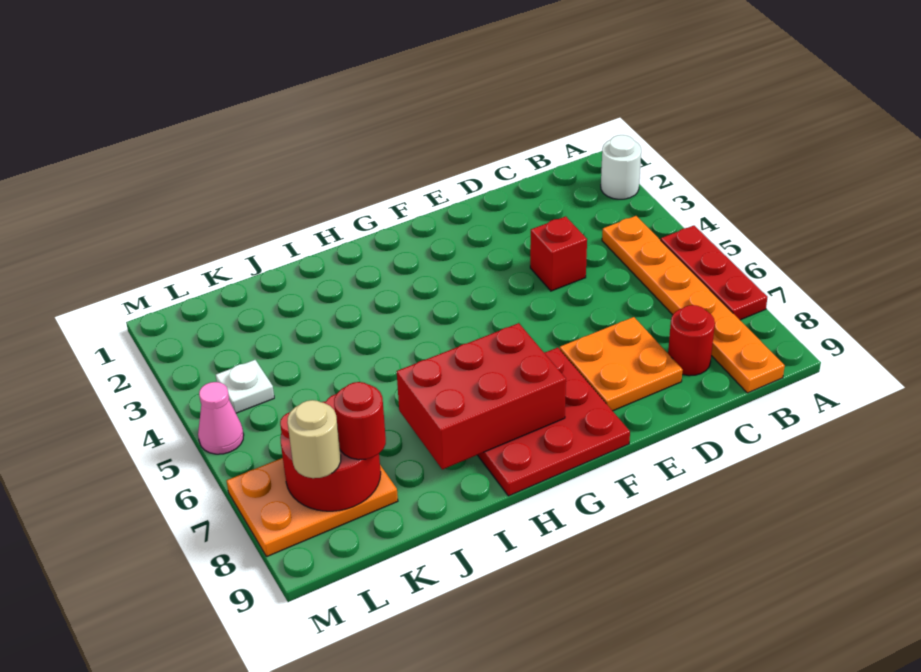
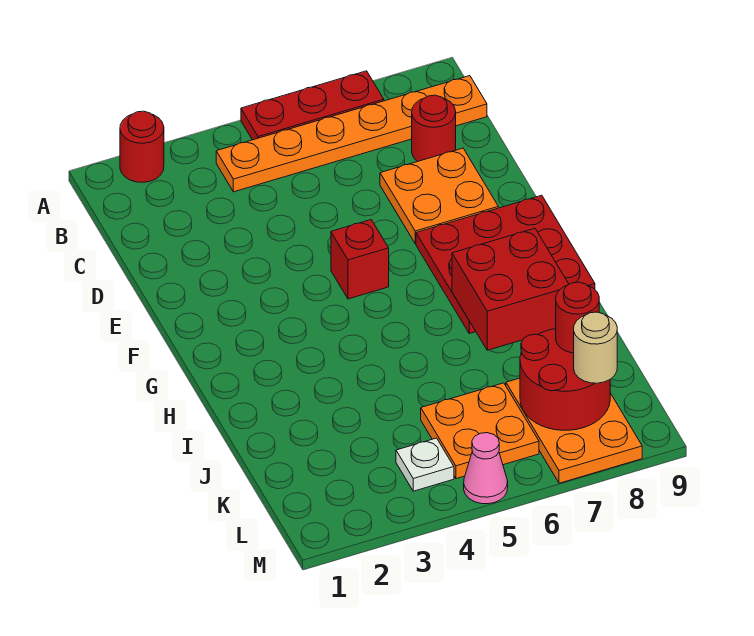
white 1x1 round brick [601,135,641,199] -> red 1x1 round brick [120,111,164,182]
red 1x1 brick [530,216,587,291] -> red 1x1 brick moved to [331,220,389,299]
red 2x3 brick [397,323,566,469] -> red 2x2 brick [452,228,569,350]
none -> orange 2x2 plate [421,383,539,479]

